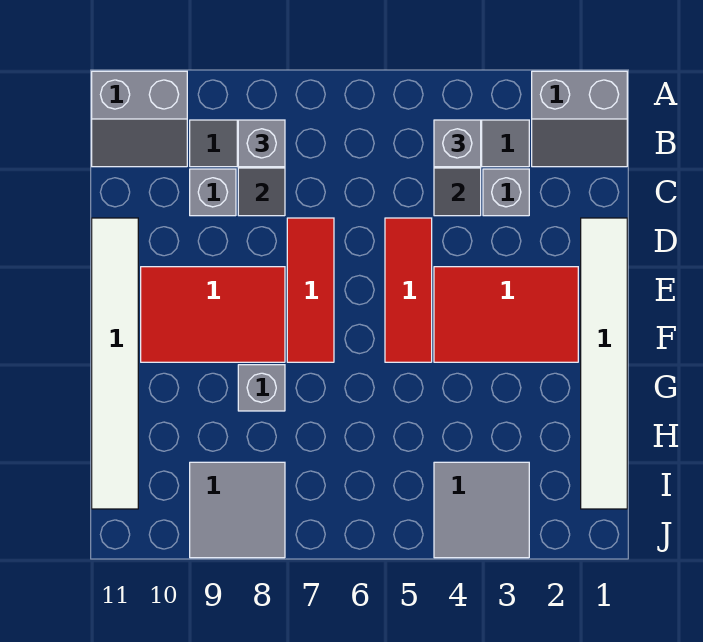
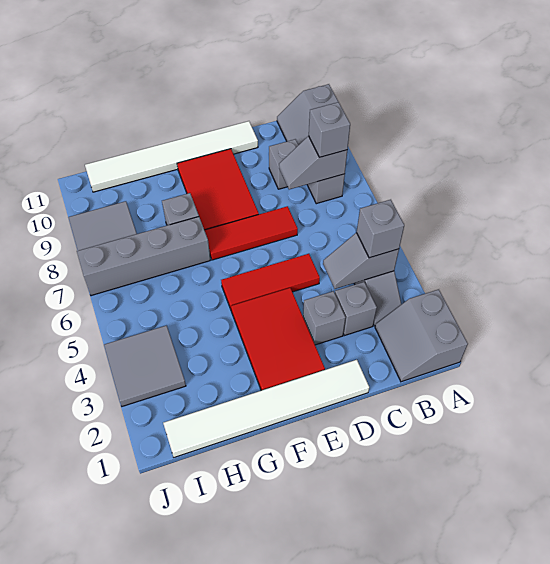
none -> grey 1x1 brick [303,291,346,345]
none -> grey 1x4 brick [77,217,210,296]

